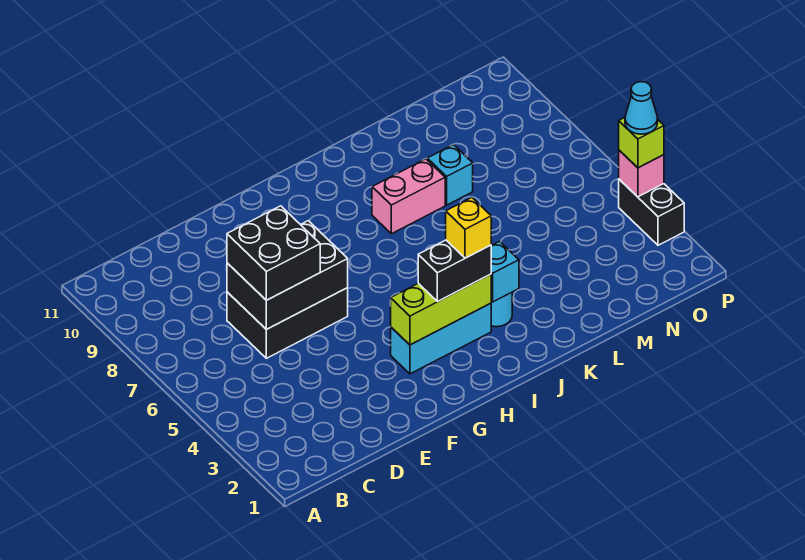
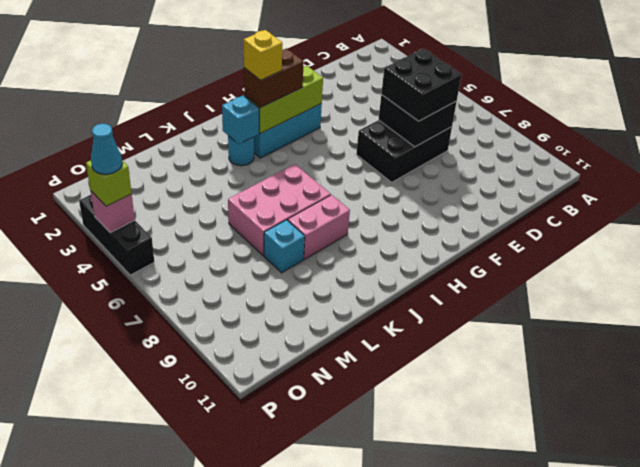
black 2x3 brick [227,221,348,329] -> black 2x2 brick [379,95,457,147]
black 1x2 brick [418,240,491,301] -> brown 1x2 brick [244,48,304,108]
none -> pink 2x3 brick [228,164,331,256]
black 1x2 brick [619,179,684,245] -> black 1x3 brick [79,195,154,275]

